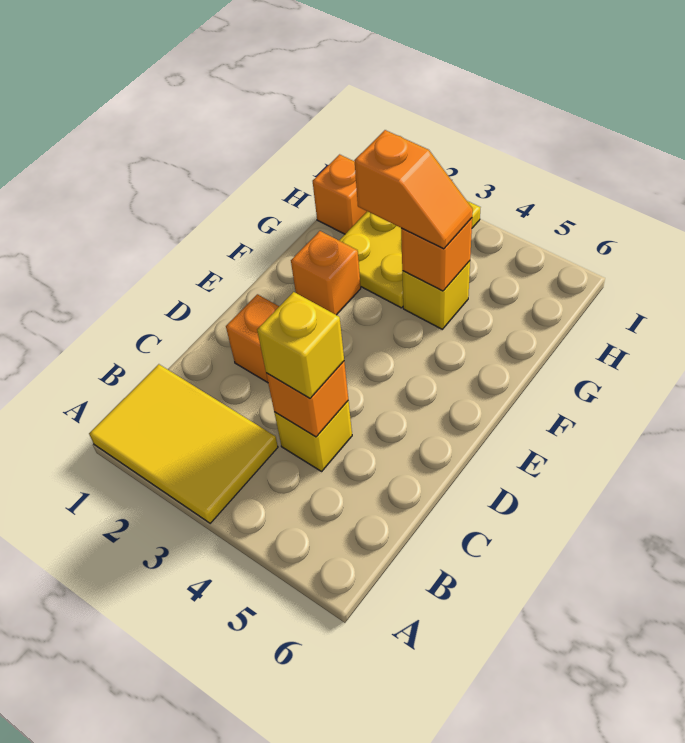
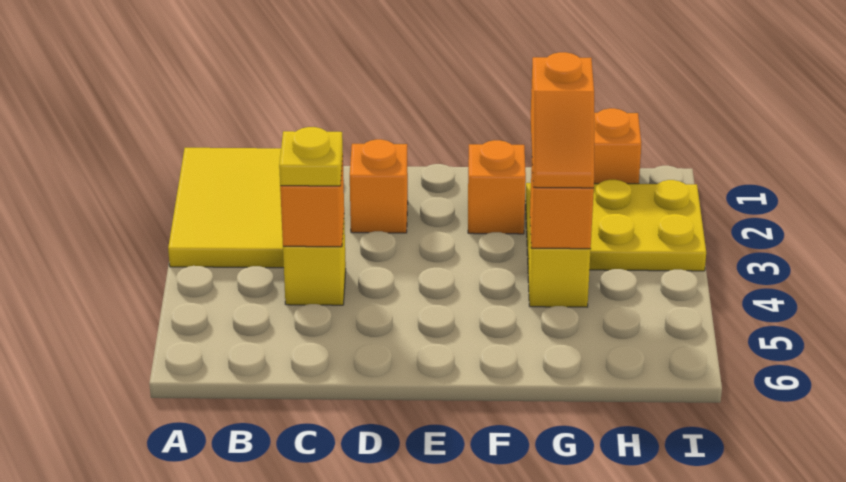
yellow 1x1 brick [257,292,344,398] -> yellow 1x1 plate [279,127,343,186]

